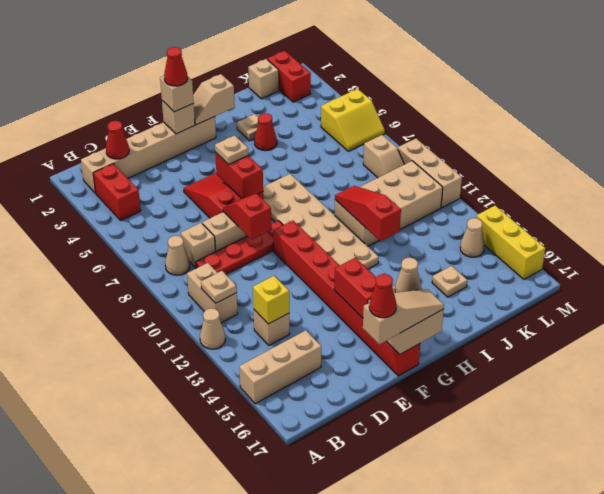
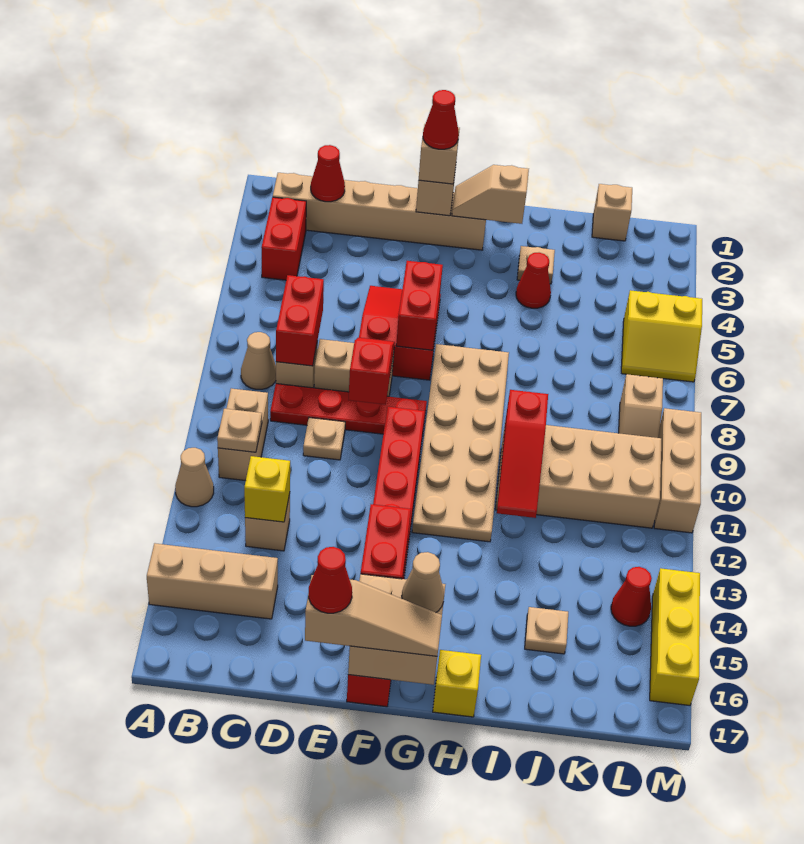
tan 1x1 plate [215,135,248,165] -> tan 1x1 plate moved to [303,418,345,460]
none -> yellow 1x1 brick [433,650,481,717]
red 1x3 slope [335,186,401,241] -> red 1x3 slope turned to [497,390,548,518]
red 1x2 brick [267,51,311,102] -> red 1x2 brick moved to [276,275,324,366]
tan 1x1 cone [460,218,485,257] -> red 1x1 cone [611,567,652,626]

